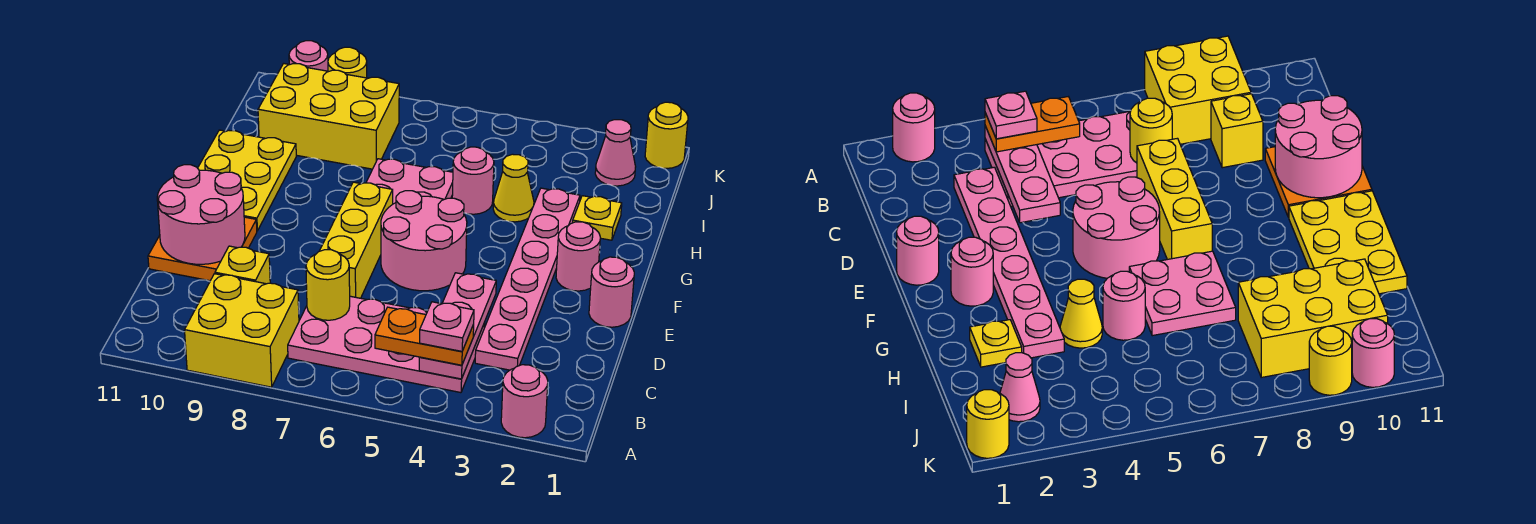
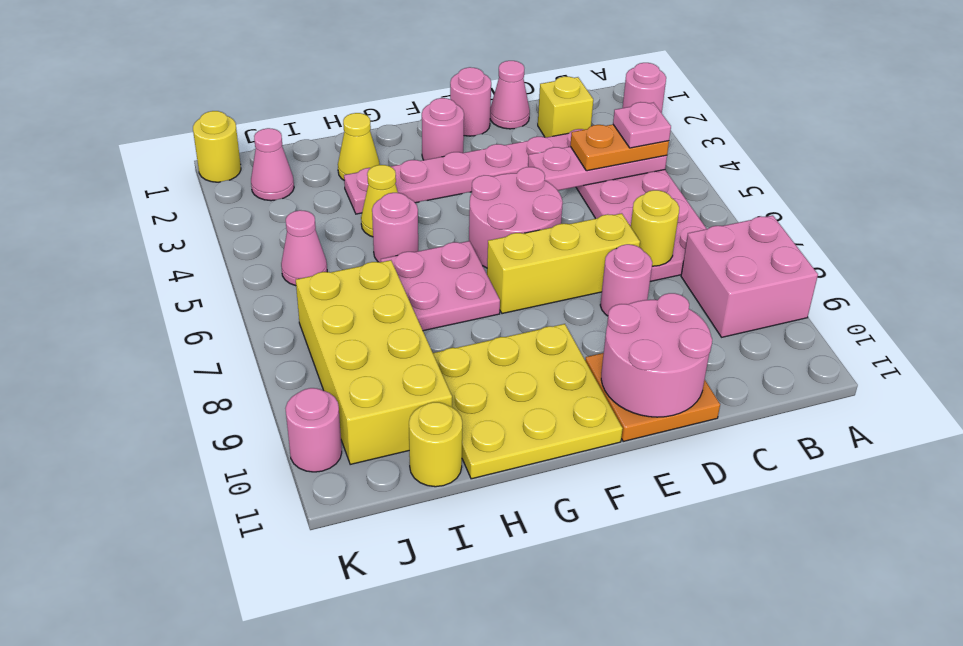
yellow 2x2 brick [185,274,299,387] -> pink 2x2 brick [681,215,818,337]
orange 1x2 plate [375,307,474,365] -> orange 1x2 plate turned to [570,124,669,171]
yellow 1x1 brick [215,246,270,284] -> yellow 1x1 brick moved to [538,76,593,138]
none -> pink 1x1 cone [490,61,530,129]
none -> pink 1x1 round brick [600,244,652,316]
yellow 2x3 plate [198,130,296,231] -> yellow 3x3 plate [433,324,623,479]
yellow 1x1 plate [573,196,622,240] -> yellow 1x1 cone [338,113,380,180]
yellow 2x3 brick [258,64,399,169] -> yellow 2x4 brick [296,260,452,465]
none -> pink 1x1 cone [281,210,327,286]
yellow 1x1 round brick [328,47,367,78] -> yellow 1x1 round brick moved to [409,402,462,487]

